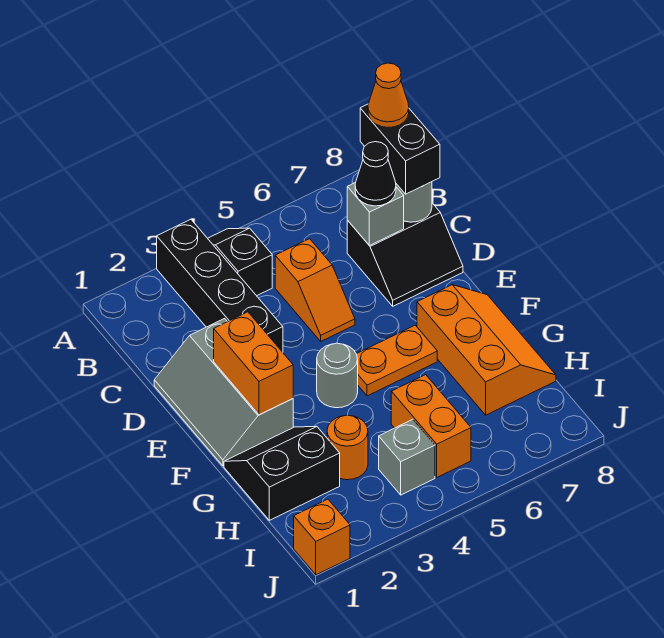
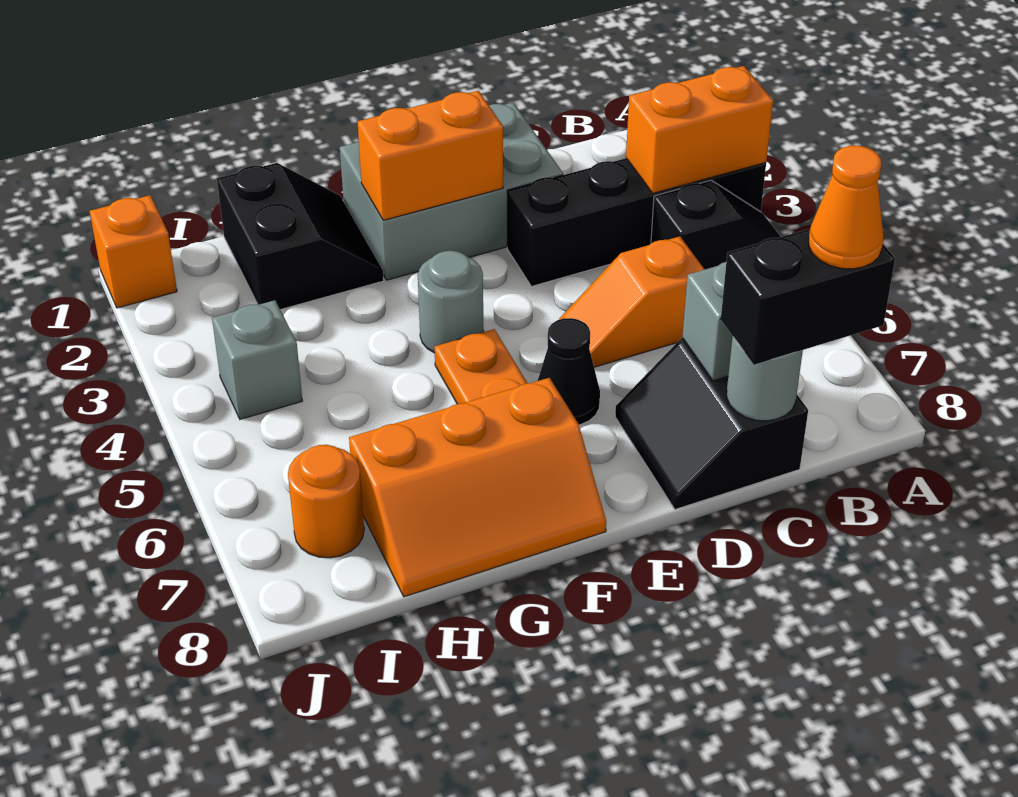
black 1x1 cone [355,142,396,206] -> black 1x1 cone moved to [538,318,600,425]
grey 2x3 slope [154,318,293,466] -> grey 2x3 brick [340,102,563,280]
orange 1x1 round brick [327,415,368,480] -> orange 1x1 round brick moved to [288,445,364,558]
orange 1x2 brick [391,375,471,477] -> orange 1x2 brick moved to [626,66,773,193]

